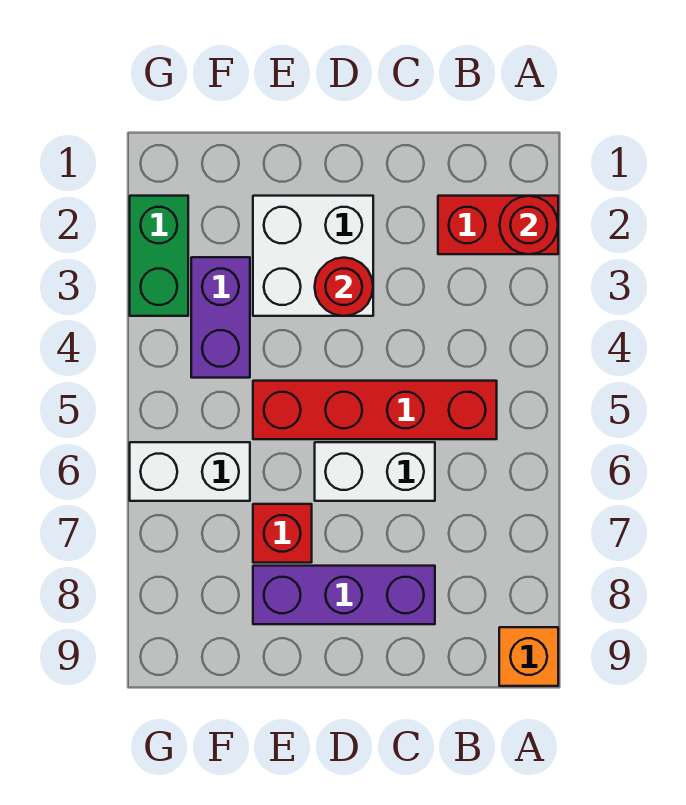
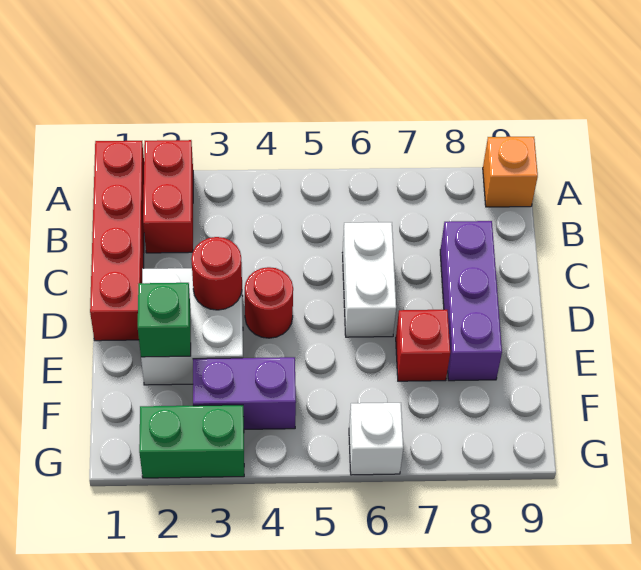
red 1x1 round brick [500,196,558,254] -> red 1x1 round brick moved to [245,267,293,338]
red 1x4 brick [253,381,497,439] -> red 1x4 brick moved to [90,141,144,341]
none -> green 1x1 brick [138,283,191,357]
white 1x2 brick [130,442,250,501] -> white 1x1 brick [349,403,403,475]

